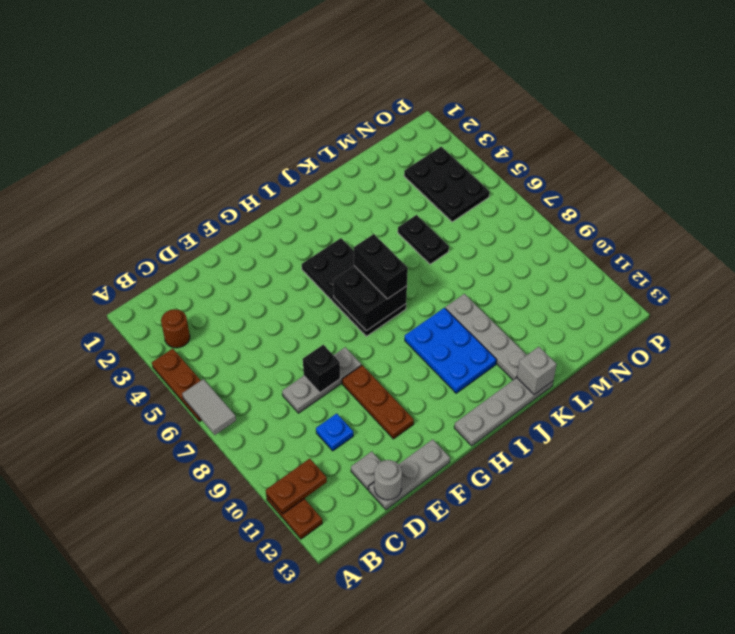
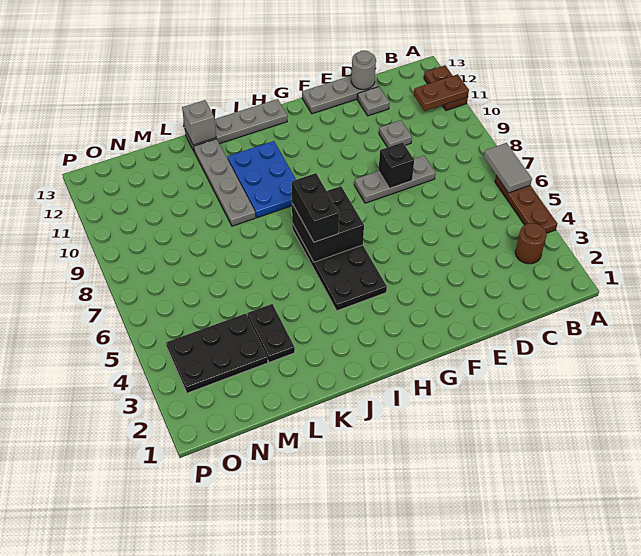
blue 1x1 plate [316,413,353,451] -> grey 1x1 plate [379,120,412,147]
brown 1x3 plate [342,365,414,439] -> none
black 1x2 plate [398,215,449,264] -> black 1x2 plate moved to [247,304,295,362]
black 2x3 plate [404,147,490,222] -> black 2x3 plate turned to [166,314,268,393]

